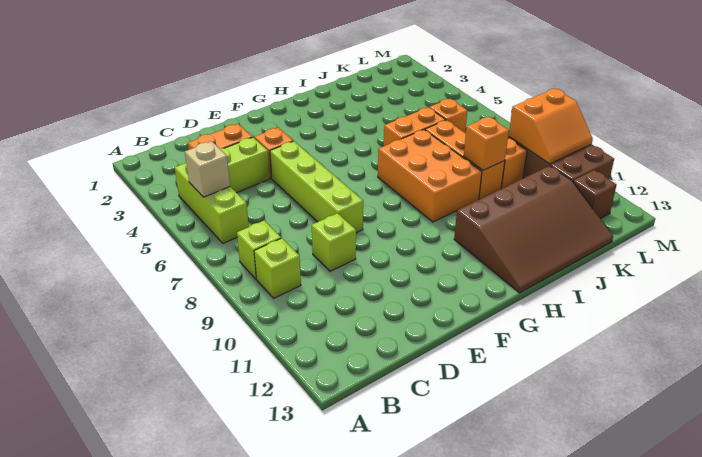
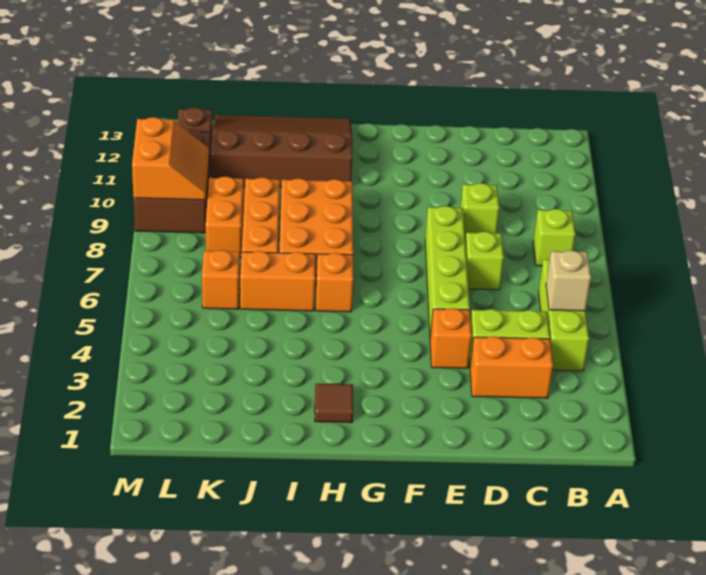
lime 1x1 brick [254,238,301,298] -> lime 1x1 brick moved to [465,232,504,290]
none -> brown 1x1 tile [315,384,353,423]
orange 1x1 brick [464,117,509,170] -> orange 1x1 brick moved to [316,253,353,312]
orange 2x2 slope [508,89,593,164] -> orange 2x2 slope turned to [132,117,209,200]

